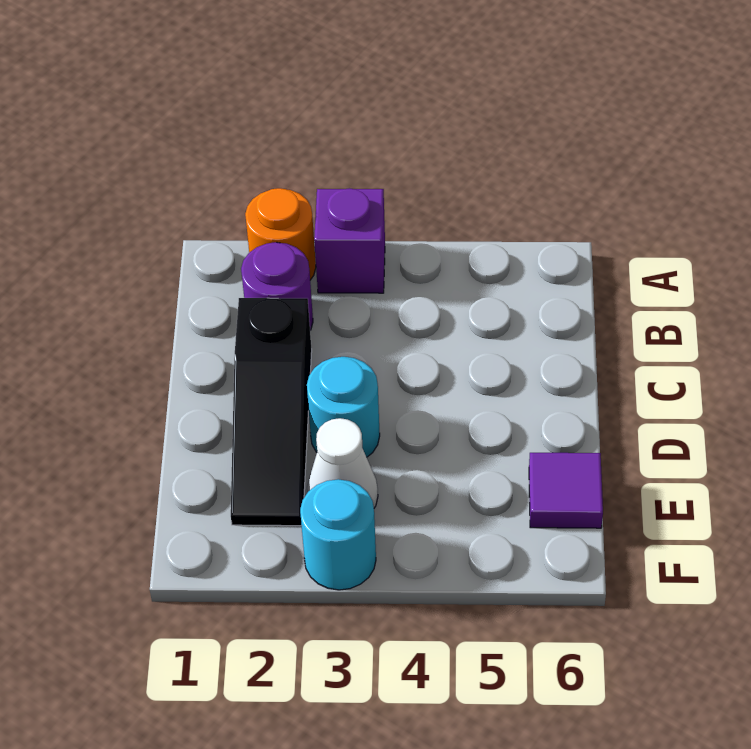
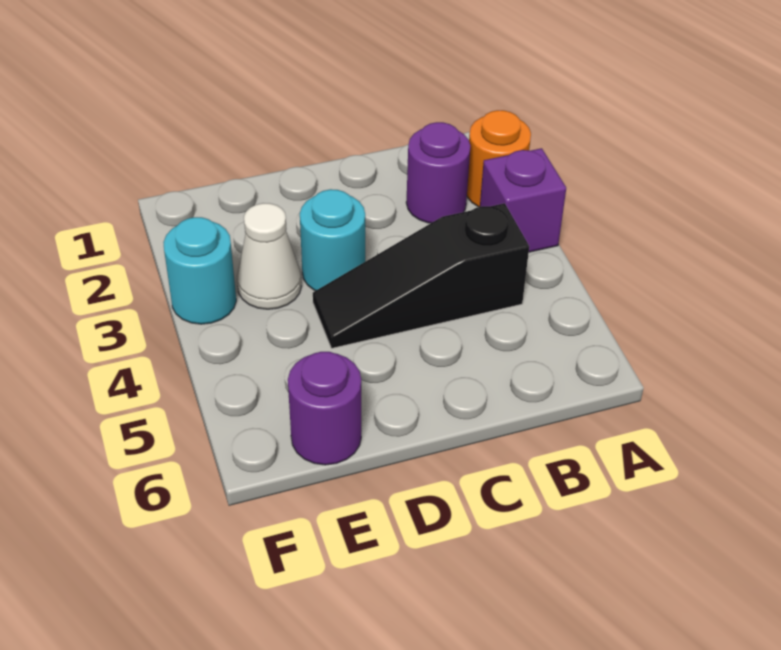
black 1x3 slope [231,298,312,526] -> black 1x3 slope moved to [313,203,529,348]
purple 1x1 tile [529,453,603,528] -> purple 1x1 round brick [288,352,361,465]

